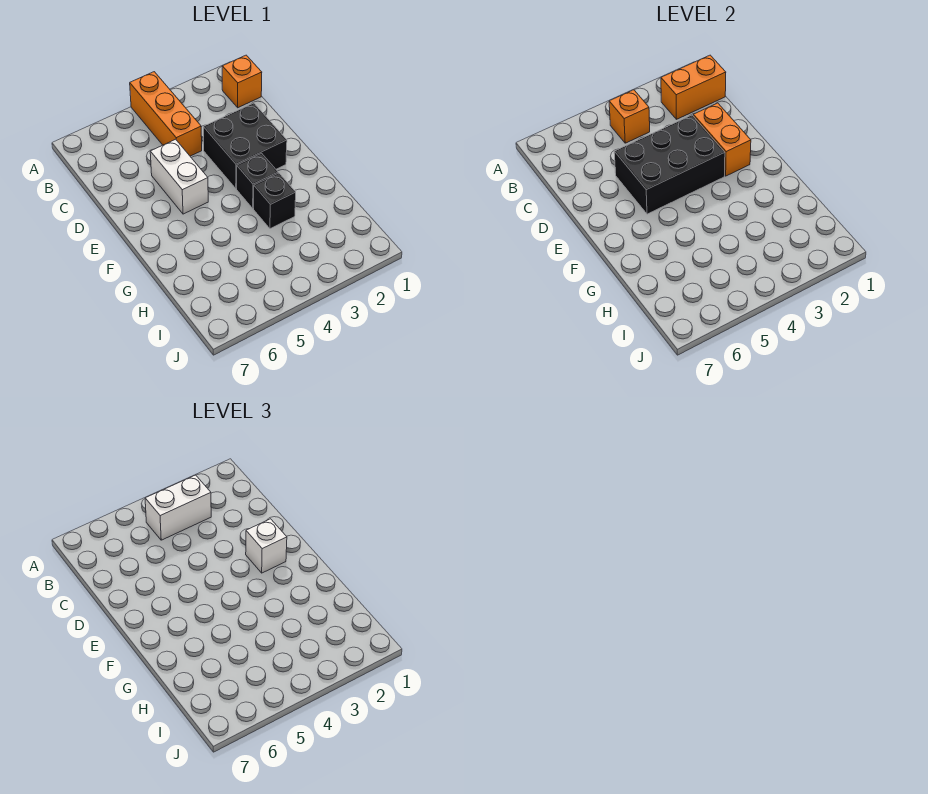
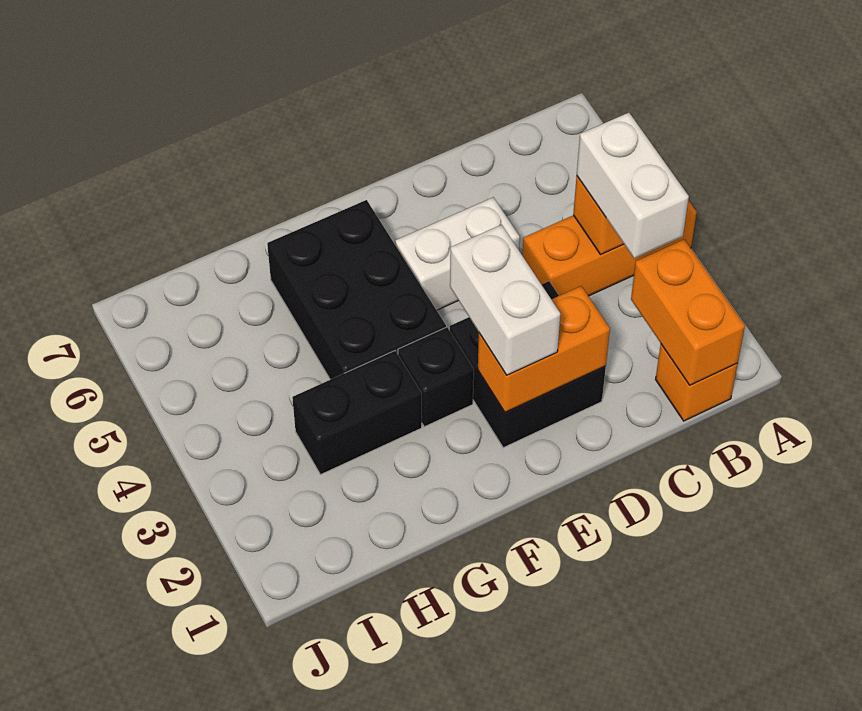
black 2x3 brick [614,115,725,214] -> black 2x3 brick moved to [267,200,446,380]
white 1x1 brick [246,519,287,573] -> white 1x2 brick [450,225,560,375]
black 1x1 brick [254,173,296,229] -> black 1x2 brick [292,351,422,475]

